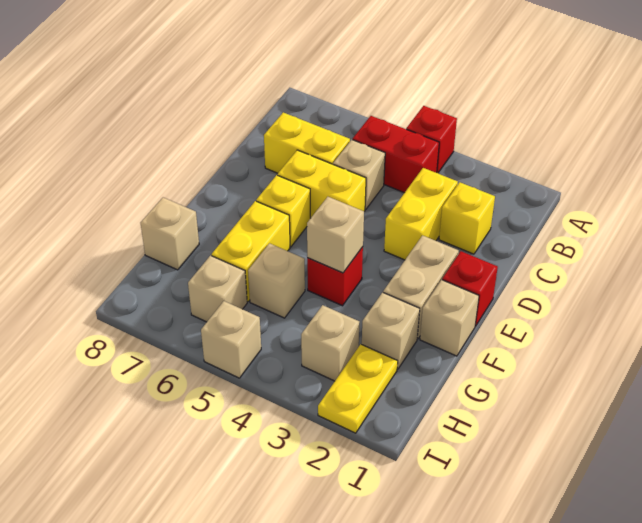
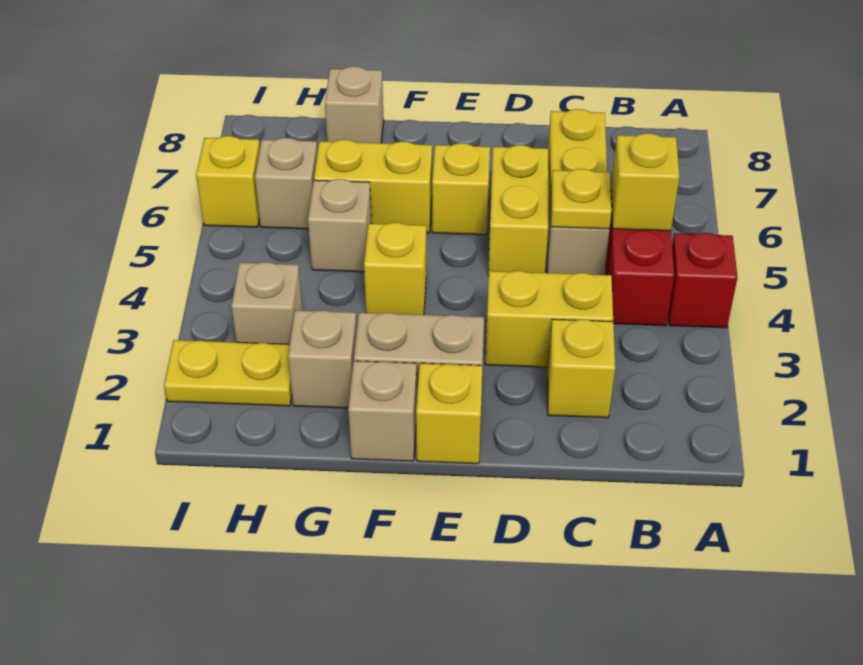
none -> yellow 1x1 brick [611,133,680,231]
none -> yellow 1x1 plate [551,169,612,229]
red 1x1 brick [442,251,498,326] -> yellow 1x1 brick [416,363,483,464]
red 1x1 brick [307,247,363,306] -> yellow 1x1 brick [364,223,426,315]
tan 1x1 brick [307,197,364,273] -> none
tan 1x1 brick [201,301,261,378] -> none
none -> yellow 1x1 brick [196,136,260,227]

